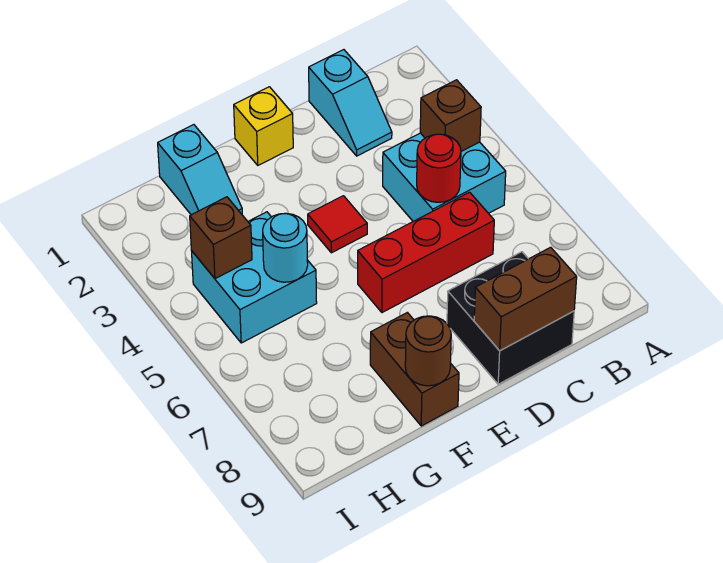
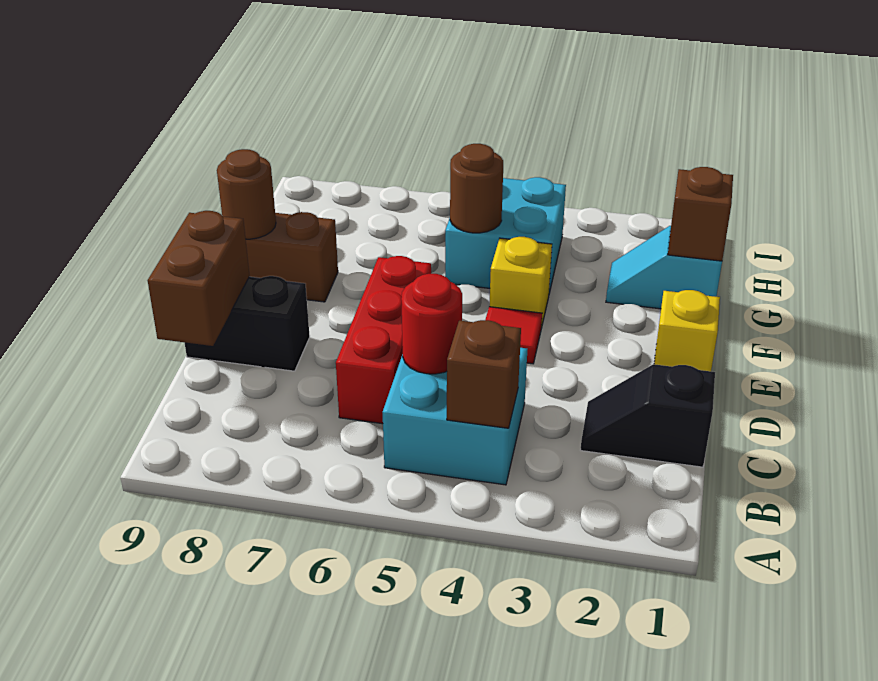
cyan 1x2 slope [309,50,392,156] -> black 1x2 slope [581,364,715,467]
black 2x2 brick [447,252,574,384] -> black 1x2 brick [184,276,310,371]
none -> yellow 1x1 brick [489,237,552,328]
cyan 1x1 round brick [263,213,308,282] -> brown 1x1 round brick [450,144,503,233]
brown 1x1 brick [190,197,252,279] -> brown 1x1 brick moved to [668,167,733,261]

